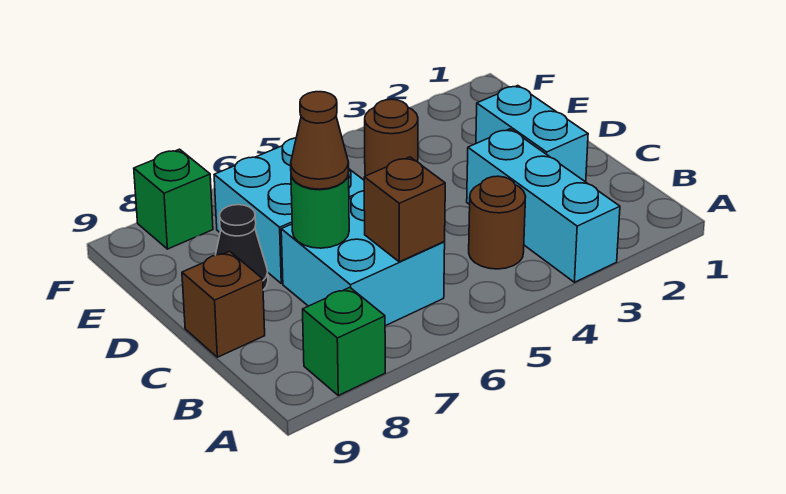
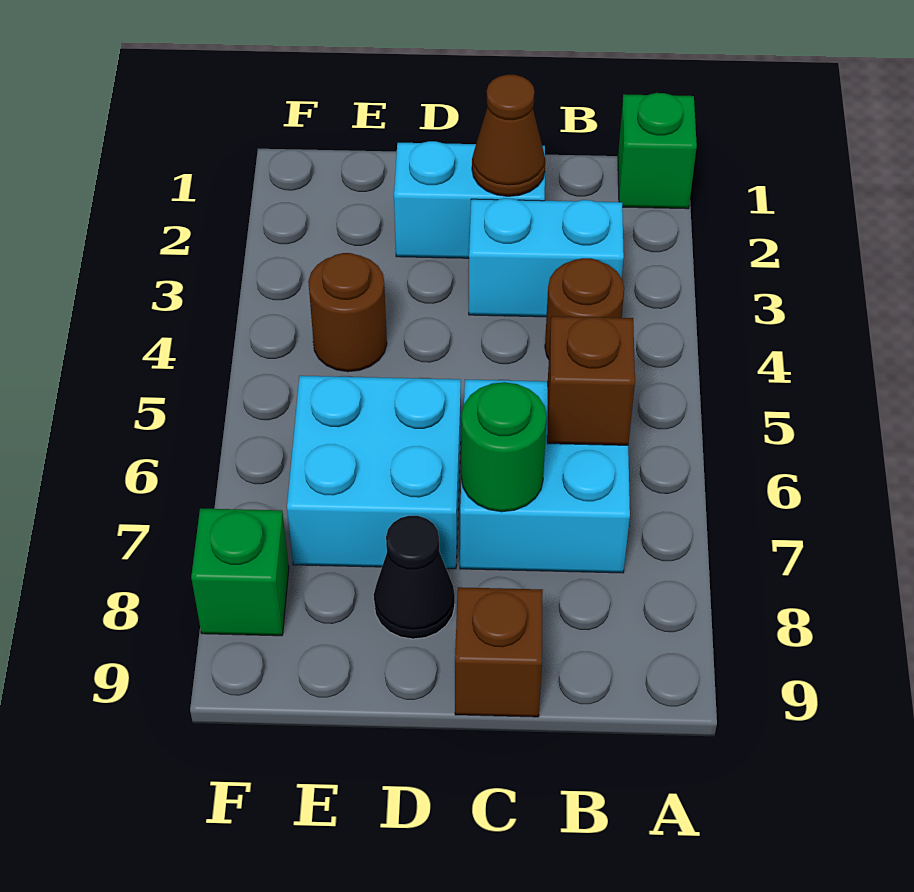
cyan 1x3 brick [467,129,620,282] -> cyan 1x2 brick [469,198,624,317]
green 1x1 brick [303,287,385,395] -> green 1x1 brick moved to [618,93,697,209]
brown 1x1 cone [291,92,349,189] -> brown 1x1 cone moved to [472,75,545,196]

